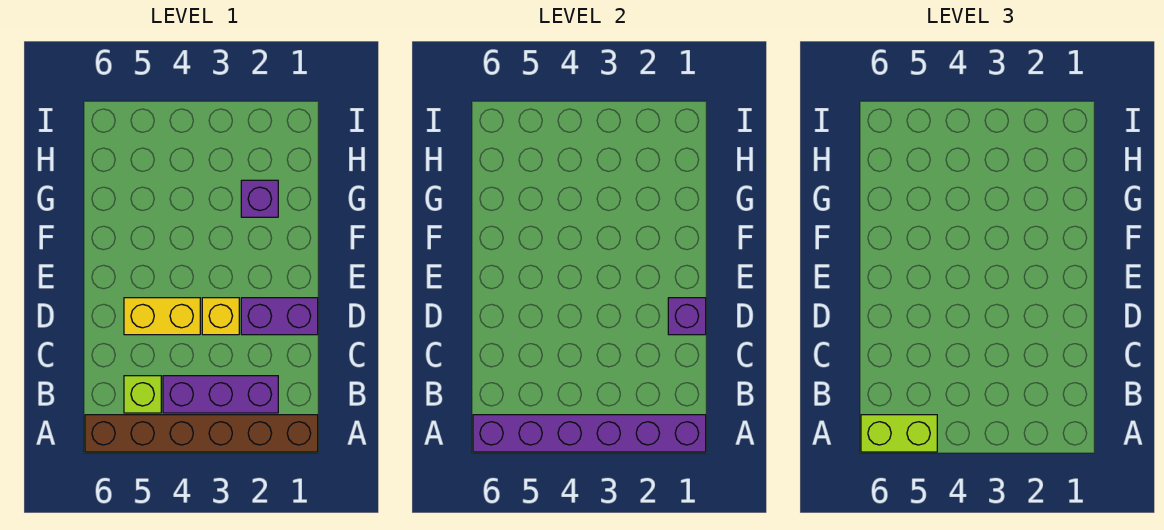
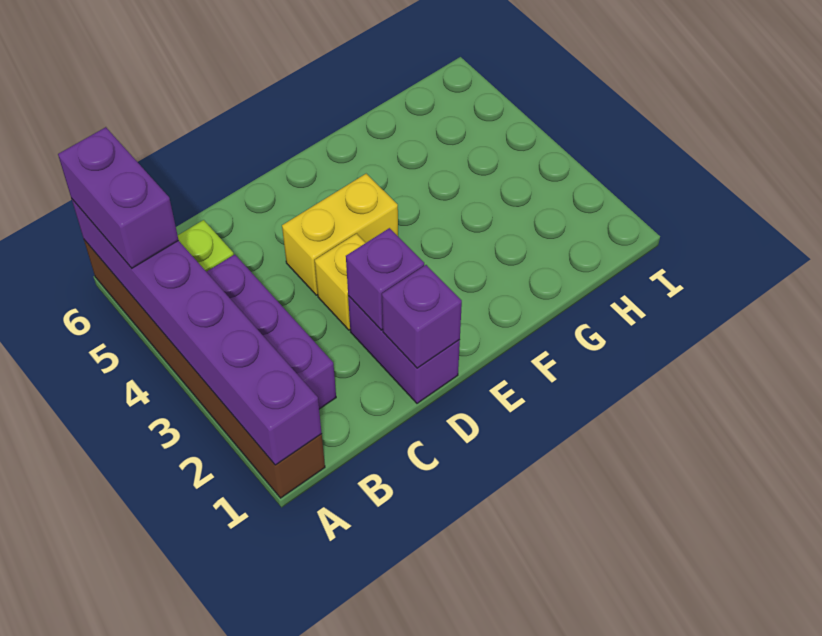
lime 1x2 brick [861,415,937,452] -> purple 1x2 brick [58,127,178,268]
yellow 1x2 brick [124,298,200,335] -> yellow 1x2 brick turned to [282,174,398,295]
purple 1x1 brick [241,180,278,217] -> purple 1x1 brick moved to [346,228,424,330]

